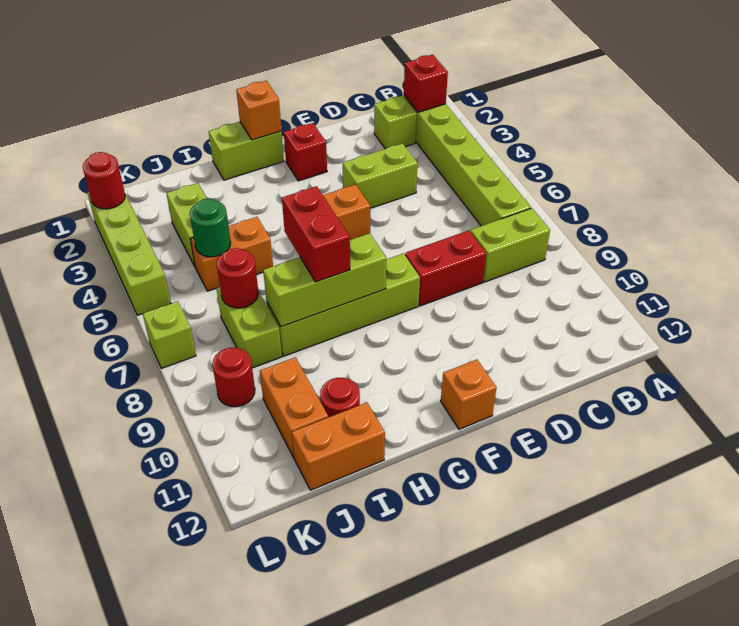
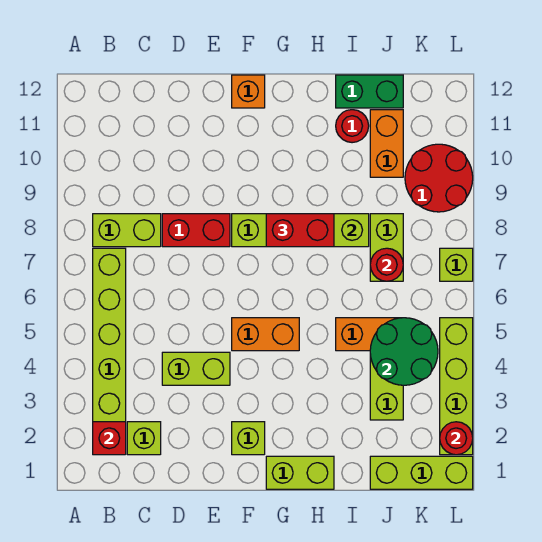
red 1x1 brick [284,123,327,181] -> lime 1x1 brick [232,422,265,455]
orange 1x1 brick [236,81,281,140] -> none
red 1x2 brick [282,186,350,282] -> red 1x2 brick turned to [266,214,334,247]
orange 1x2 brick [292,403,385,490] -> green 1x2 brick [336,75,403,108]
none -> lime 1x3 brick [370,456,473,489]
green 1x1 round brick [190,199,231,257] -> green 2x2 round brick [370,318,438,385]
red 1x1 round brick [212,348,255,407] -> red 2x2 round brick [405,144,473,212]

